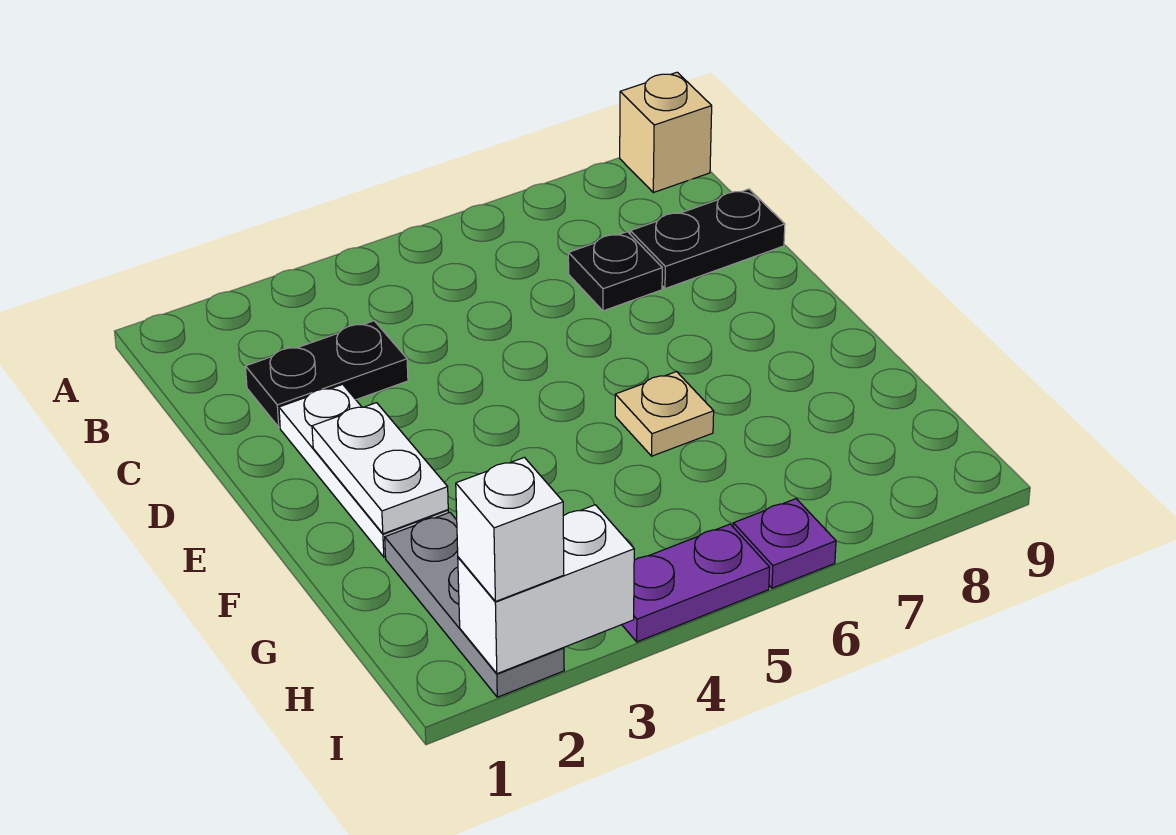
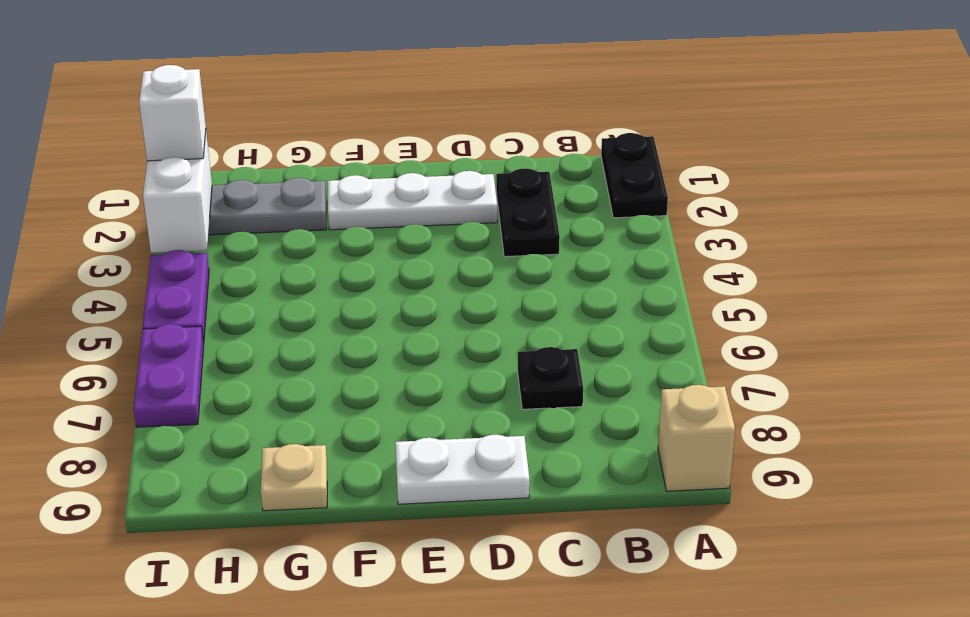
black 1x2 plate [630,189,785,289] -> black 1x2 plate moved to [601,133,668,218]
white 1x2 plate [312,403,448,534] -> white 1x2 plate moved to [395,435,530,504]
tan 1x1 plate [615,372,714,456] -> tan 1x1 plate moved to [261,444,327,511]
purple 1x1 plate [733,499,836,588] -> purple 1x2 plate [134,324,204,427]

